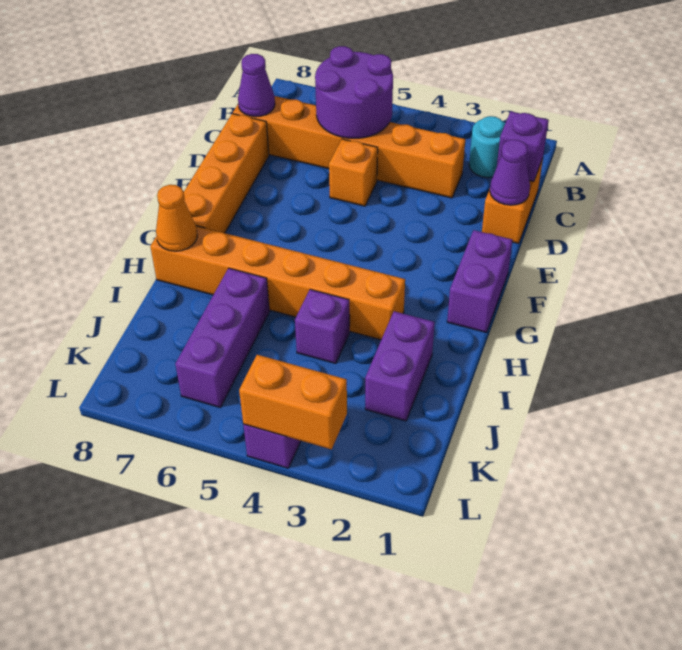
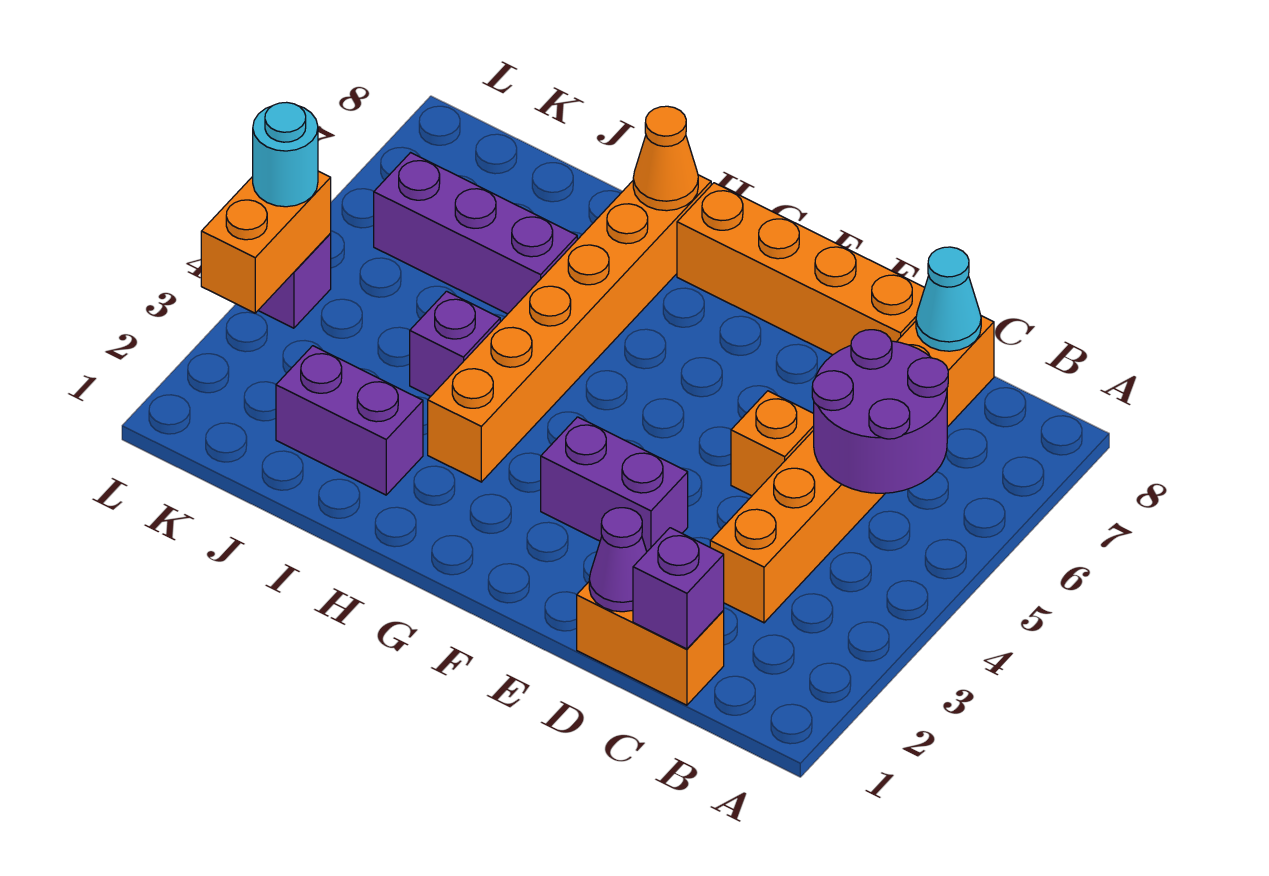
cyan 1x1 round brick [469,116,505,178] -> cyan 1x1 round brick moved to [253,102,318,207]
purple 1x1 cone [238,54,275,117] -> cyan 1x1 cone [916,247,981,351]
purple 1x2 brick [447,230,513,332] -> purple 1x2 brick moved to [541,417,688,551]

